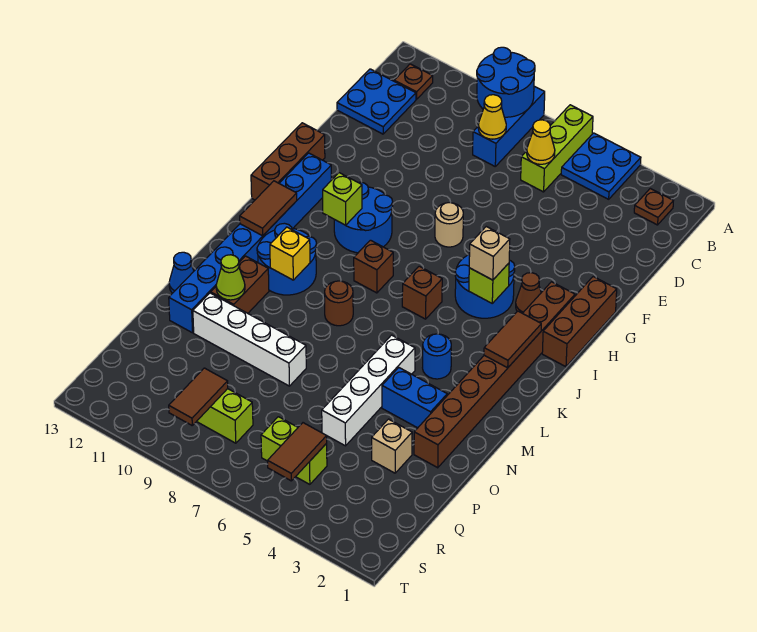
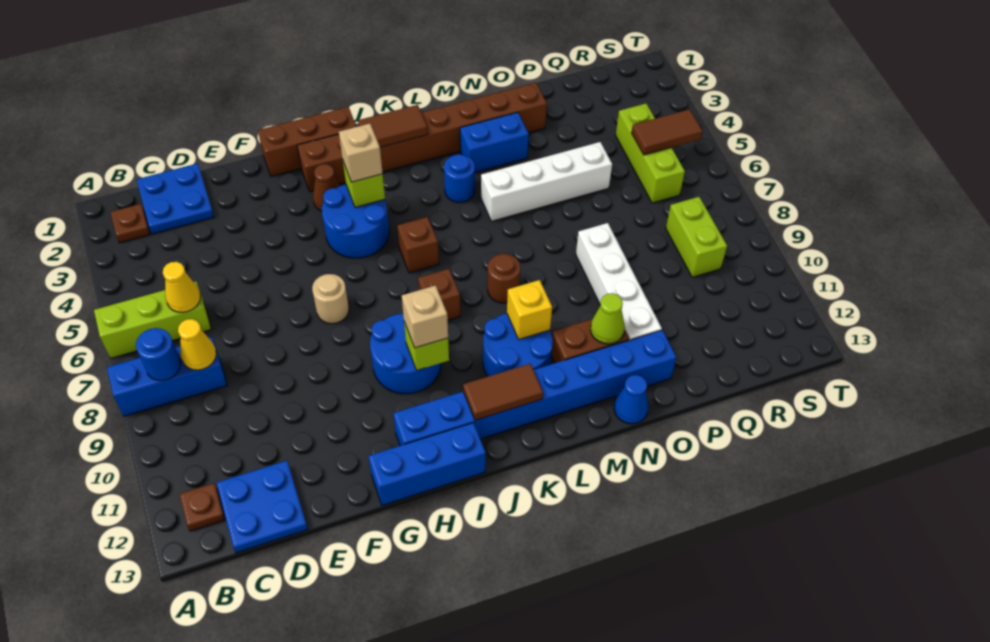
blue 2x2 plate [561,133,641,199] -> blue 2x2 plate moved to [137,163,214,234]
blue 2x2 round brick [477,47,535,117] -> blue 1x1 round brick [136,328,181,381]
brown 1x3 brick [251,123,325,200] -> blue 1x3 brick [368,423,486,505]
blue 1x2 brick [382,368,447,428] -> blue 1x2 brick turned to [460,112,529,173]
tan 1x1 brick [372,419,412,473] -> tan 1x1 brick moved to [402,285,448,348]
lime 1x2 brick [261,417,327,484] -> lime 1x3 brick [616,103,685,203]
brown 1x2 tile [169,368,228,425] -> none

